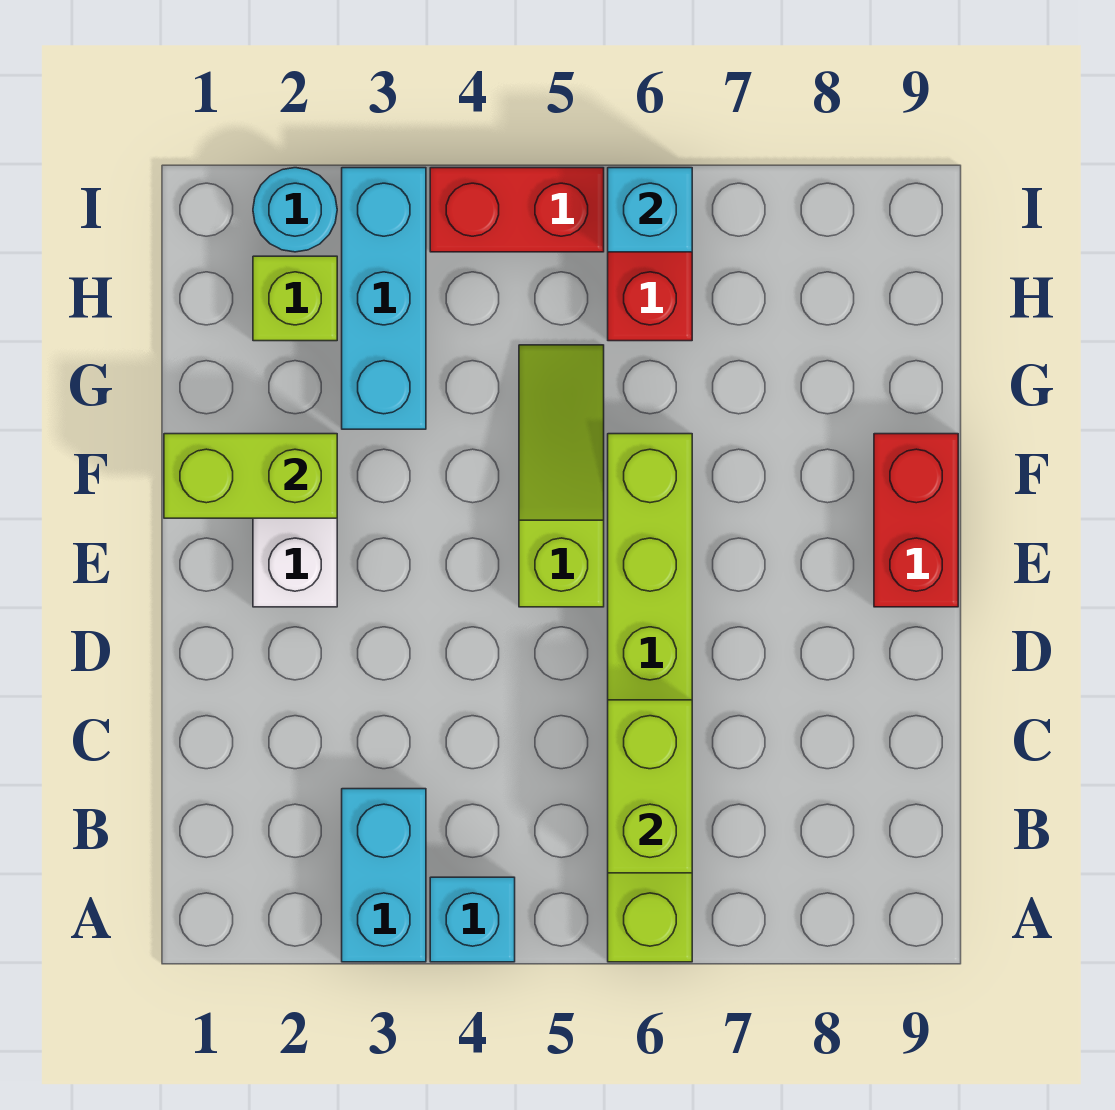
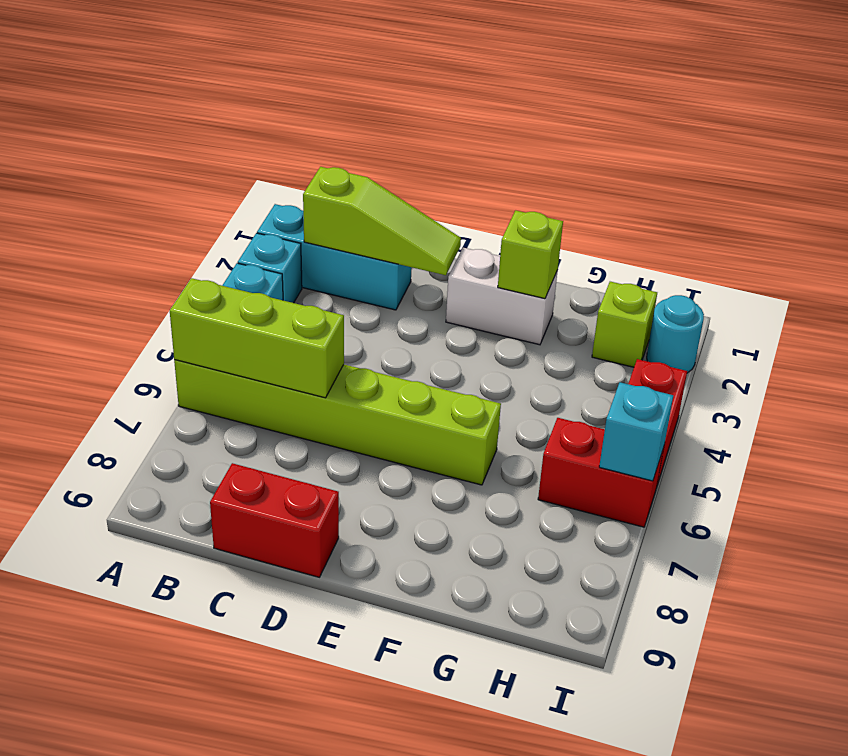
cyan 1x2 brick [342,789,426,962] -> cyan 1x1 brick [238,233,302,303]
lime 1x2 brick [608,700,692,873] -> lime 1x3 brick [170,278,344,398]
lime 1x3 slope [519,345,604,607] -> lime 1x3 slope moved to [303,167,461,275]
red 1x2 brick [874,434,958,607] -> red 1x2 brick moved to [210,463,339,577]
lime 1x2 brick [164,434,337,518] -> lime 1x1 brick [498,210,563,299]
cyan 1x3 brick [342,168,426,429] -> cyan 1x3 brick moved to [257,204,412,310]

